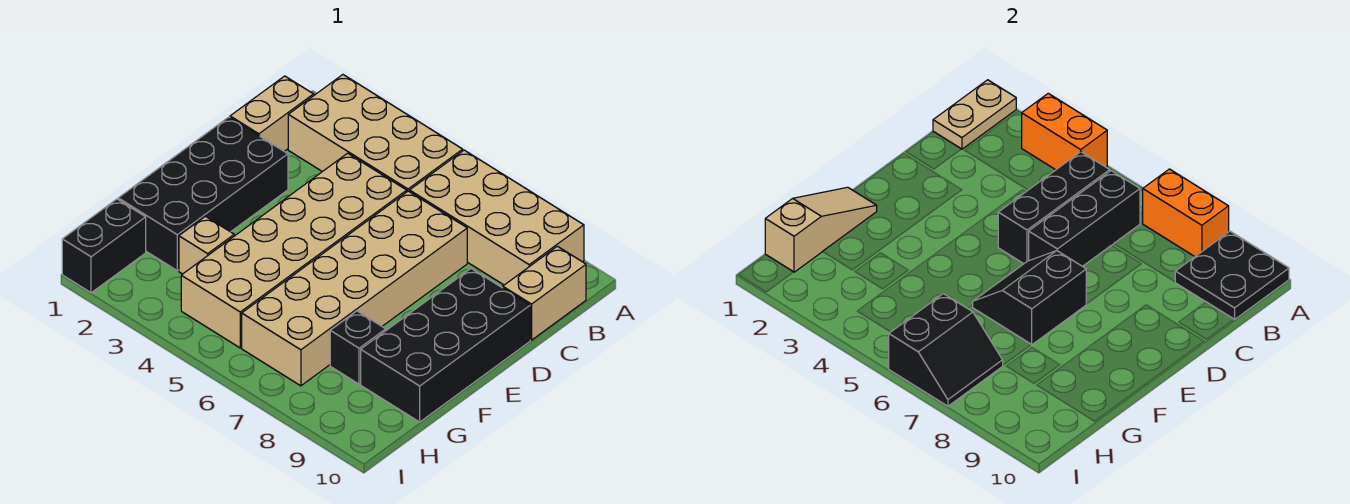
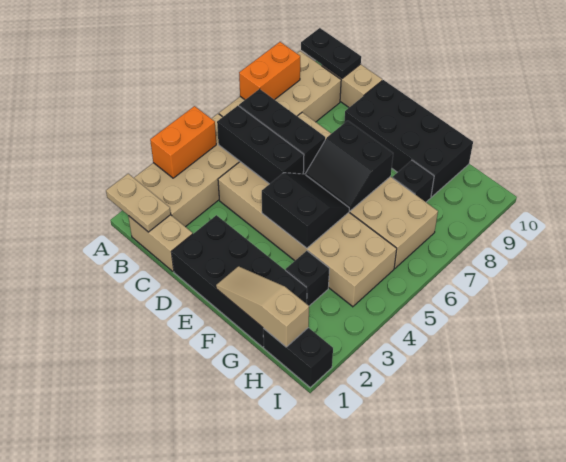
black 2x2 plate [1175,231,1289,320] -> black 1x2 plate [301,28,361,78]
tan 1x1 brick [179,216,234,274] -> black 1x1 brick [286,251,329,306]
black 2x2 slope [889,294,1003,406] -> black 2x2 slope moved to [262,173,349,248]

